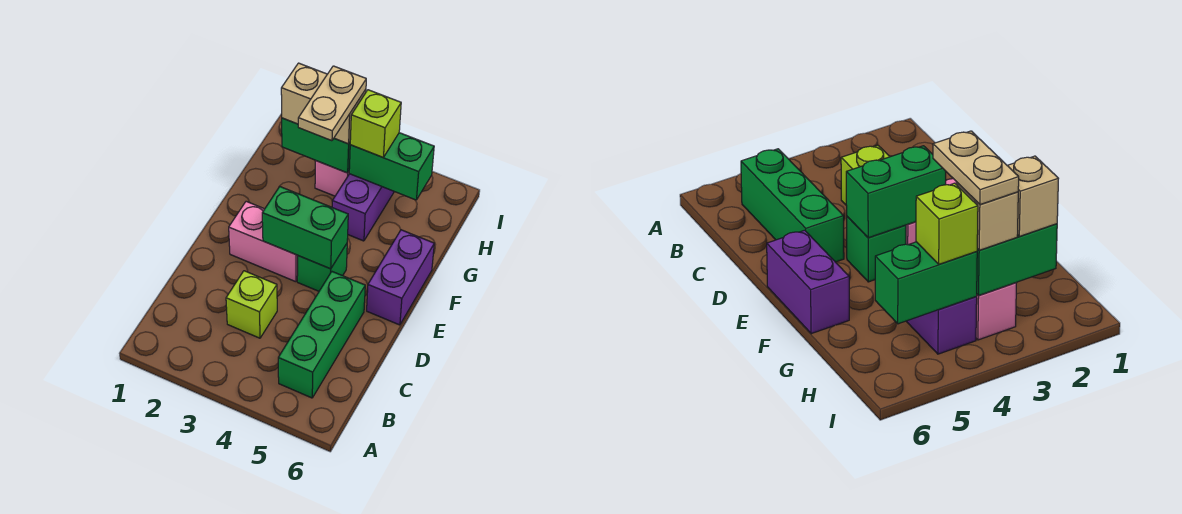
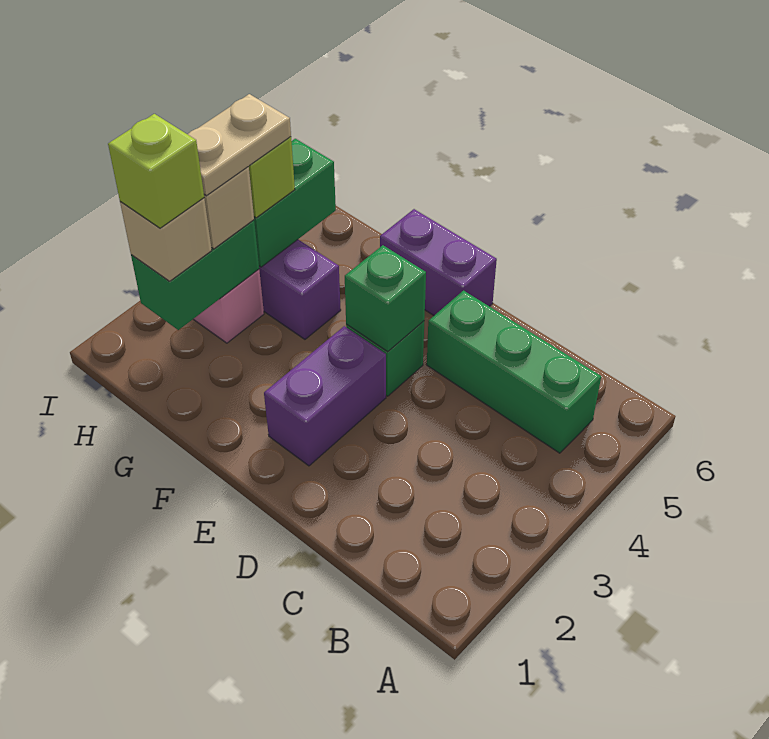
lime 1x1 brick [226,271,277,338] -> lime 1x1 brick moved to [108,114,204,228]
pink 1x2 brick [229,201,298,282] -> purple 1x2 brick [264,326,386,466]
green 1x2 brick [262,187,348,269] -> green 1x1 brick [345,245,426,352]
tan 1x2 plate [298,66,366,141] -> tan 1x2 plate turned to [188,94,291,196]

